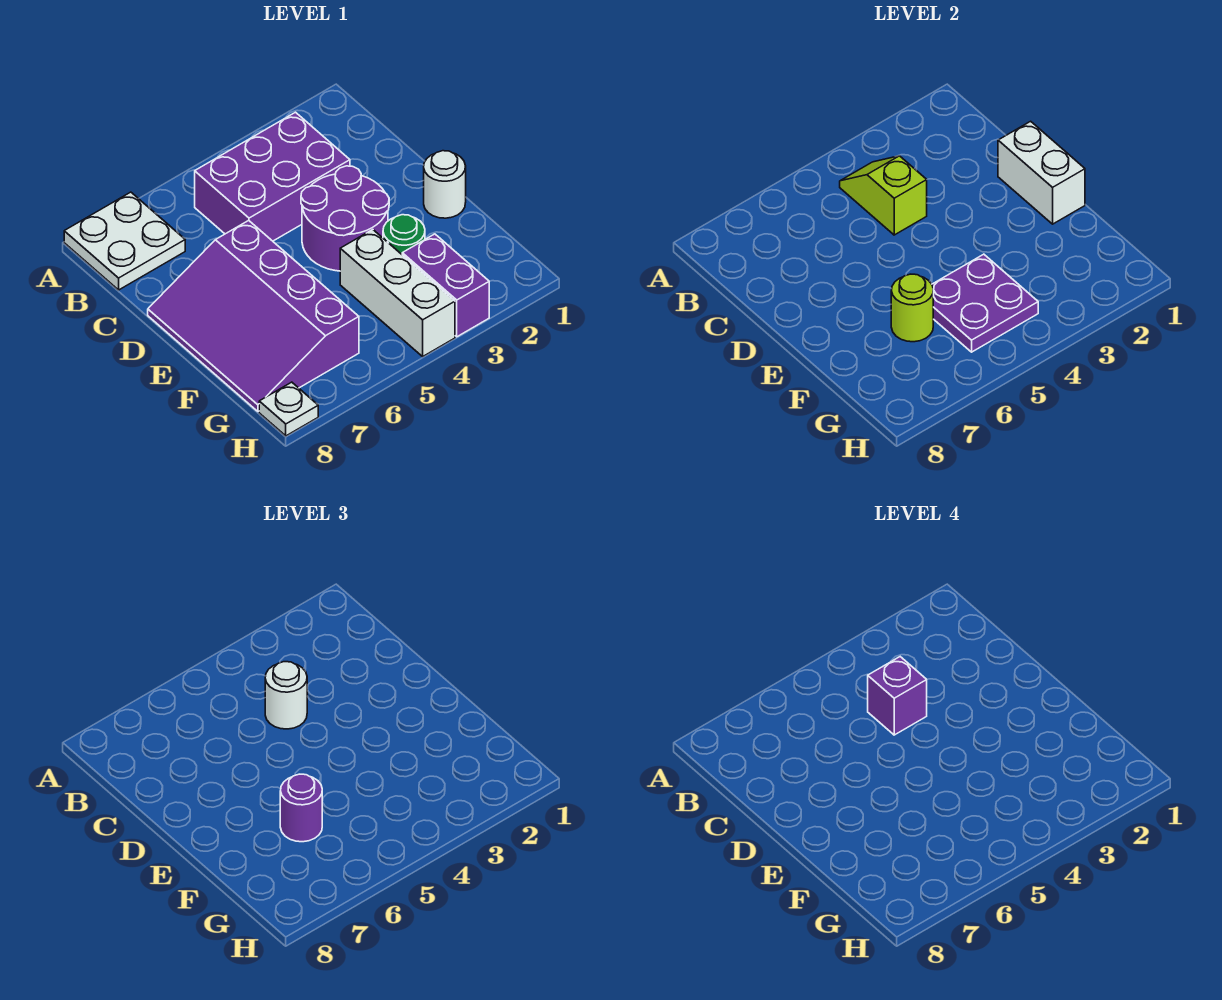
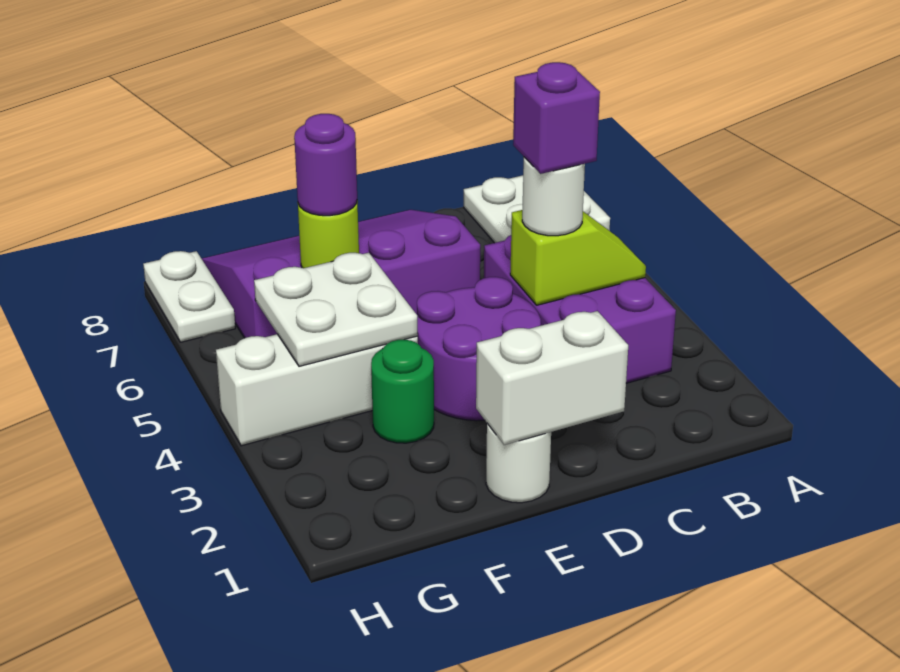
purple 2x2 plate [932,254,1038,352] -> white 2x2 plate [254,253,418,366]
purple 1x2 brick [402,234,489,337] -> none
white 1x1 plate [259,382,318,436] -> white 1x2 plate [143,251,235,342]

